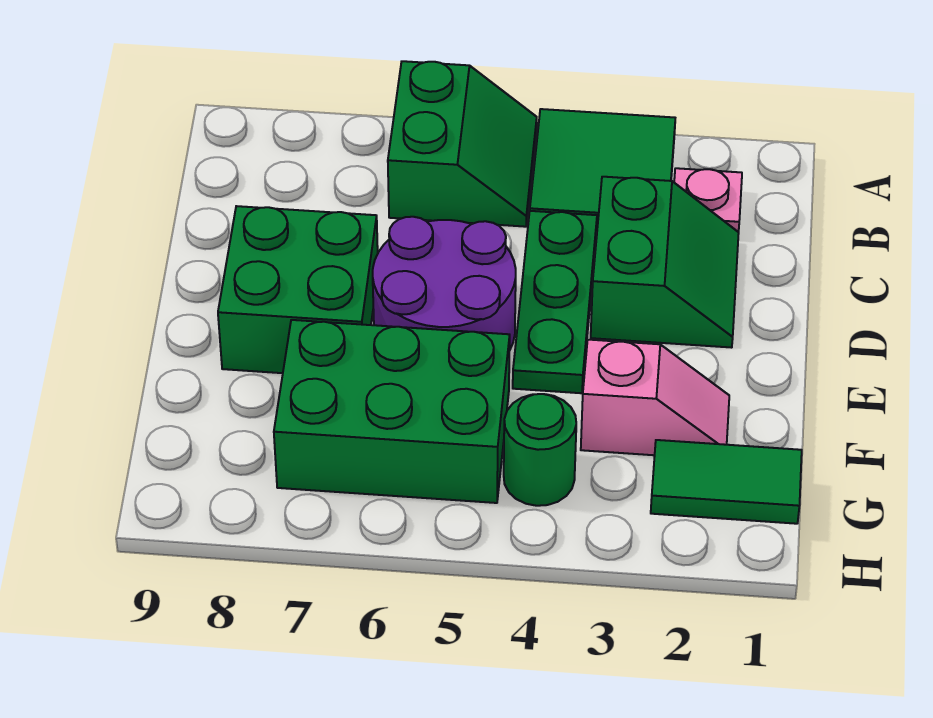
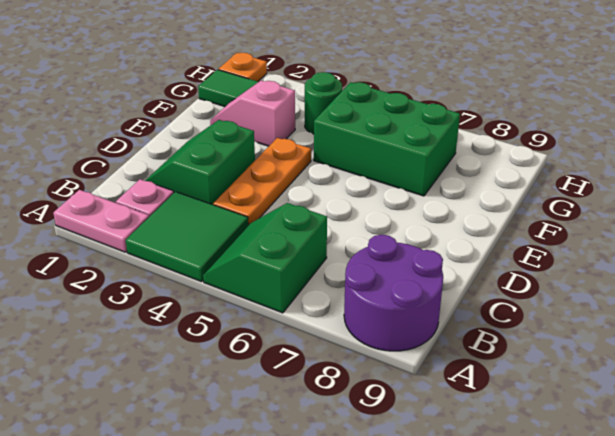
none -> pink 1x2 plate [53,190,149,252]
green 1x3 plate [513,211,597,393] -> orange 1x3 plate [213,138,311,225]
purple 2x2 round brick [373,217,516,351] -> purple 2x2 round brick moved to [344,235,443,351]
green 2x2 brick [218,206,378,373] -> none
none -> orange 1x1 plate [218,53,267,81]

